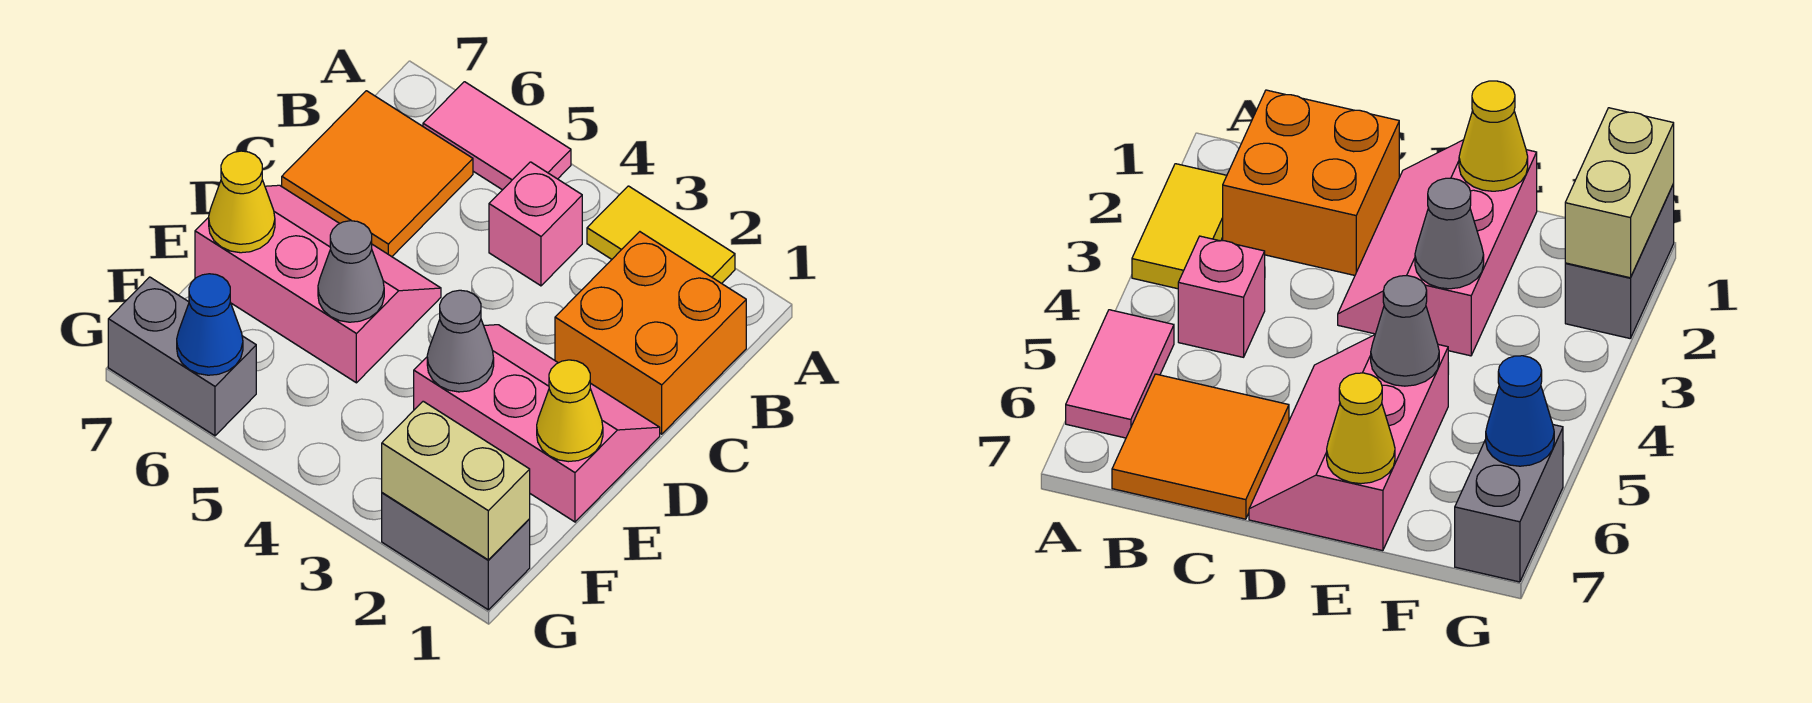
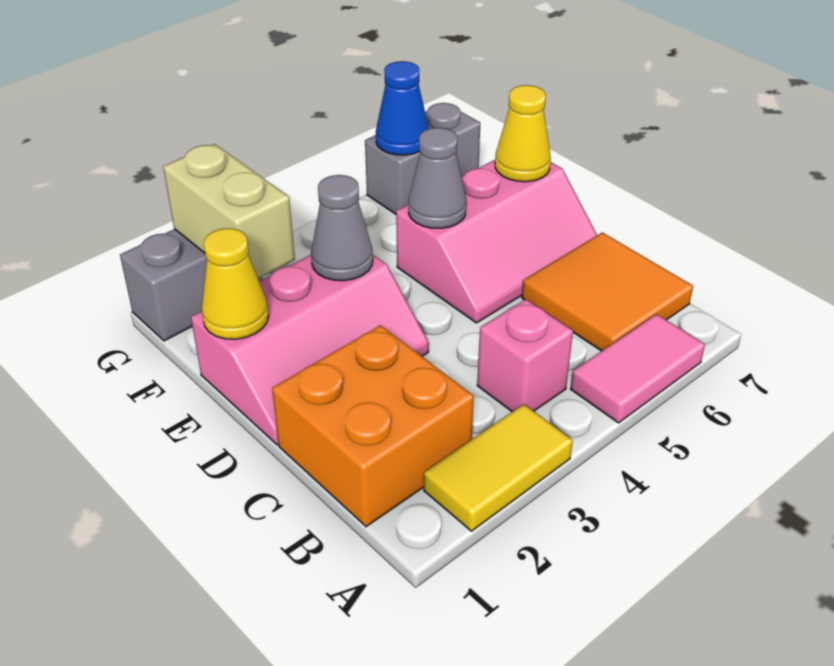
tan 1x2 brick [382,401,530,560] -> tan 1x2 brick turned to [163,144,295,279]

